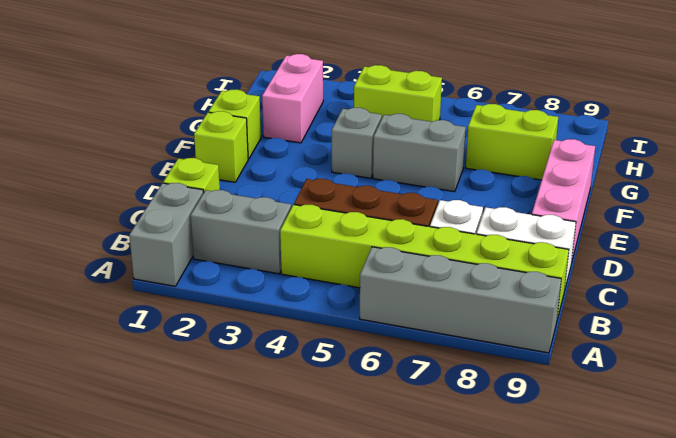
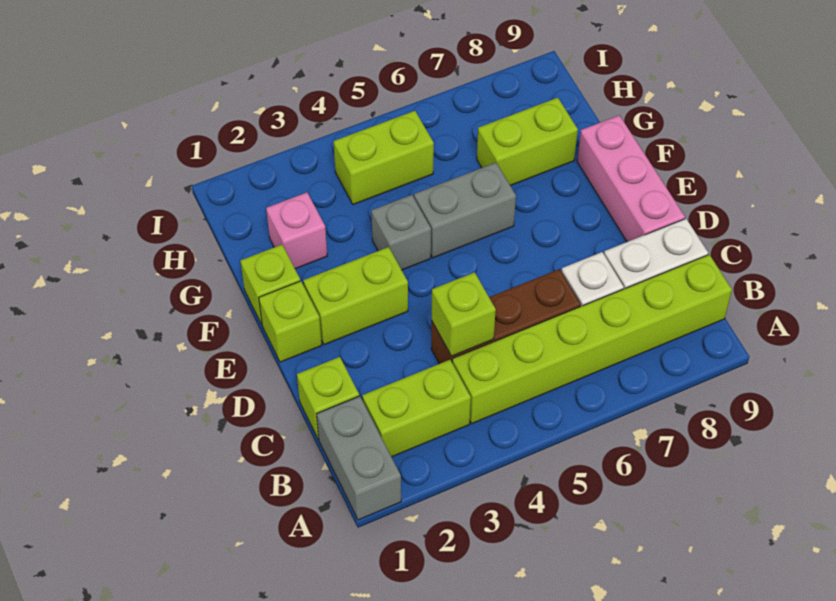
grey 1x4 brick [360,247,561,353] -> none
grey 1x2 brick [191,190,291,274] -> lime 1x2 brick [362,360,471,457]
none -> lime 1x1 brick [432,272,496,356]
none -> lime 1x2 brick [303,247,408,345]
pink 1x2 brick [262,54,323,143] -> pink 1x1 brick [266,192,327,269]

